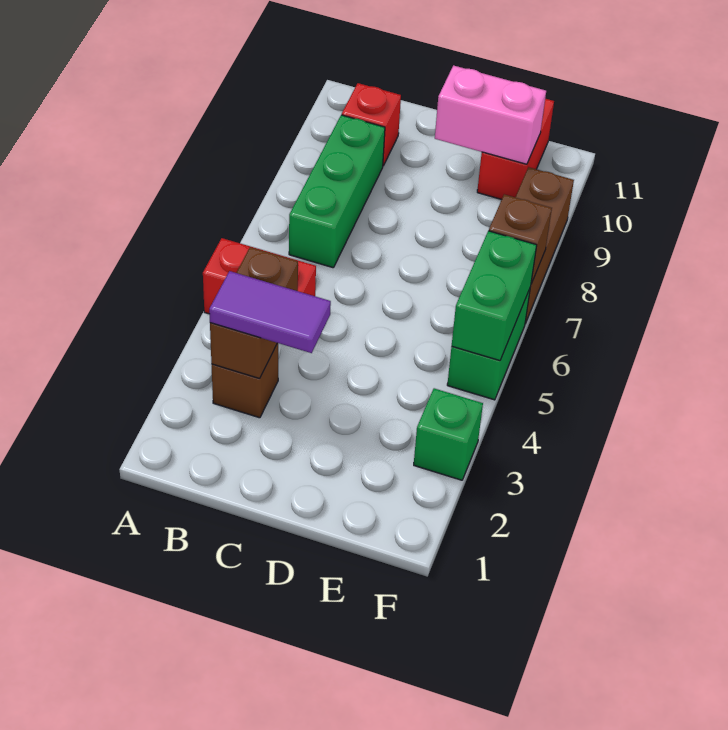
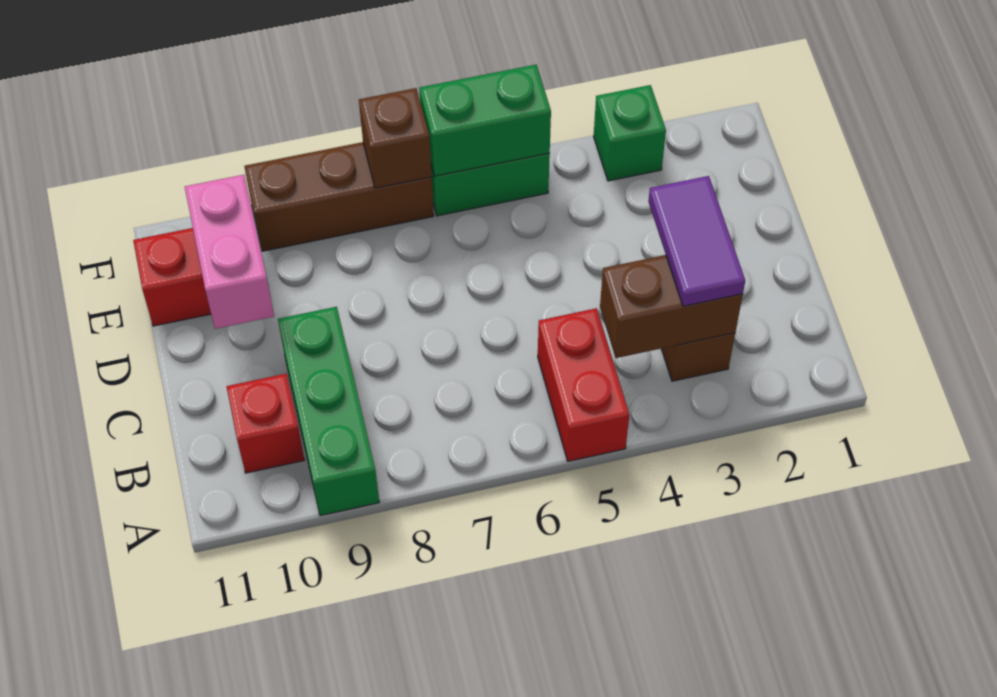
green 1x3 brick [289,115,385,268] -> green 1x3 brick turned to [278,307,379,516]

